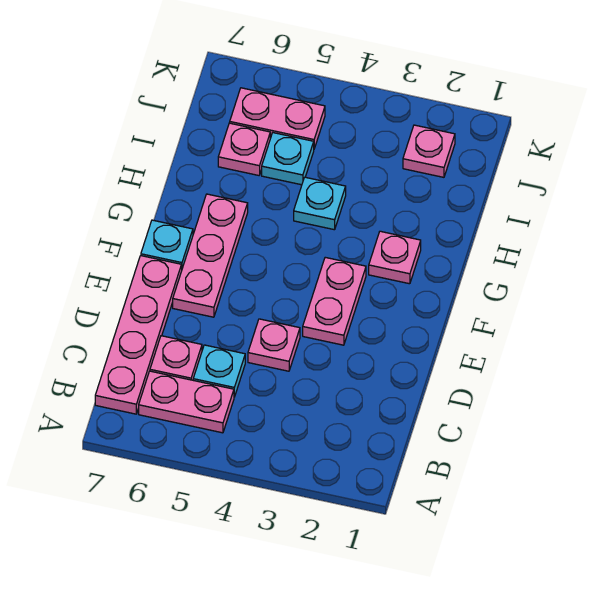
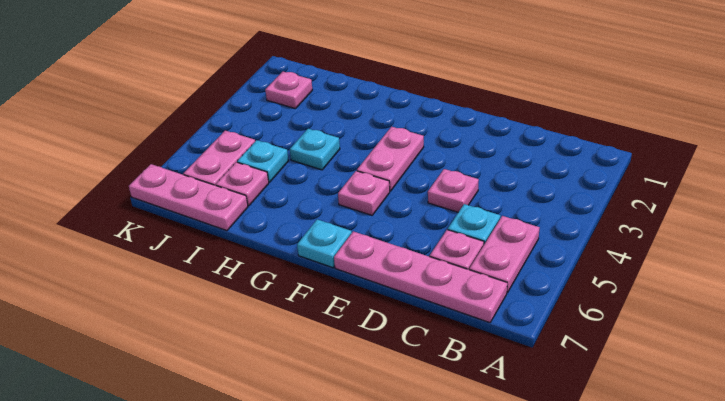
pink 1x2 plate [303,257,366,345] -> pink 1x2 plate turned to [357,127,424,191]
pink 1x3 plate [173,194,248,317] -> pink 1x3 plate moved to [129,164,248,231]
pink 1x1 plate [369,231,421,284] -> pink 1x1 plate moved to [338,171,390,215]

